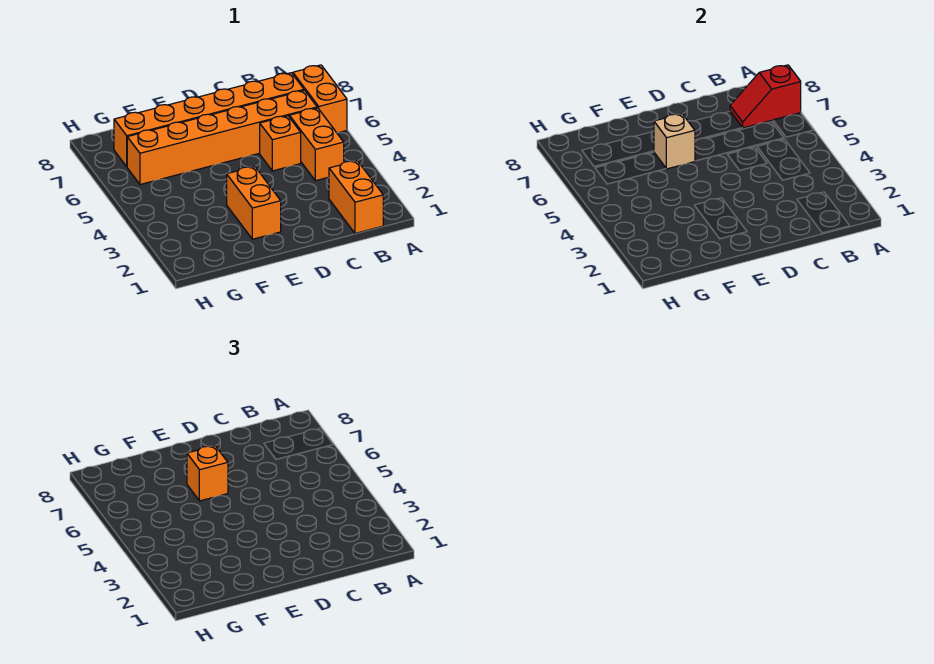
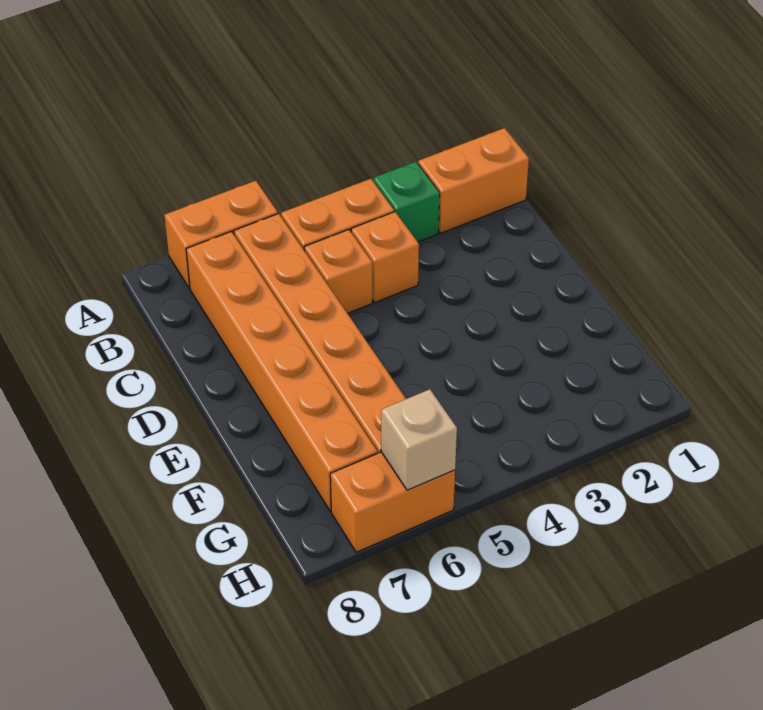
red 1x2 slope [730,65,801,128] -> none
none -> green 1x1 brick [373,162,440,242]
orange 1x2 brick [227,166,281,239] -> orange 1x2 brick moved to [330,452,455,552]
tan 1x1 brick [654,114,695,169] -> tan 1x1 brick moved to [381,389,457,490]
orange 1x1 brick [187,446,228,501] -> orange 1x1 brick moved to [351,212,419,302]

